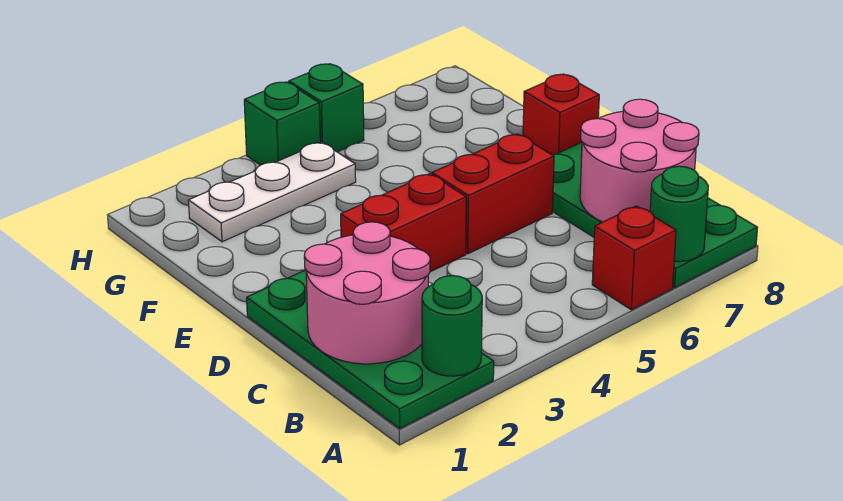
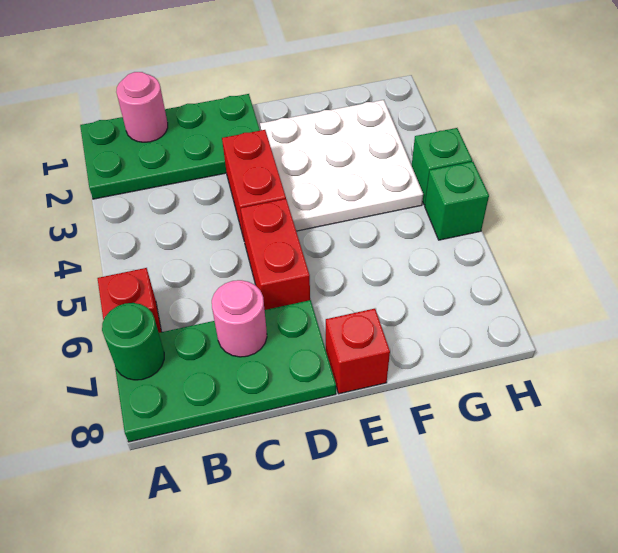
green 1x1 round brick [422,276,482,376] -> none
pink 2x2 round brick [304,222,430,364] -> pink 1x1 round brick [116,72,168,142]
pink 2x2 round brick [580,99,699,222] -> pink 1x1 round brick [212,280,267,357]
white 1x3 plate [188,142,356,242] -> white 3x3 plate [260,100,423,231]

